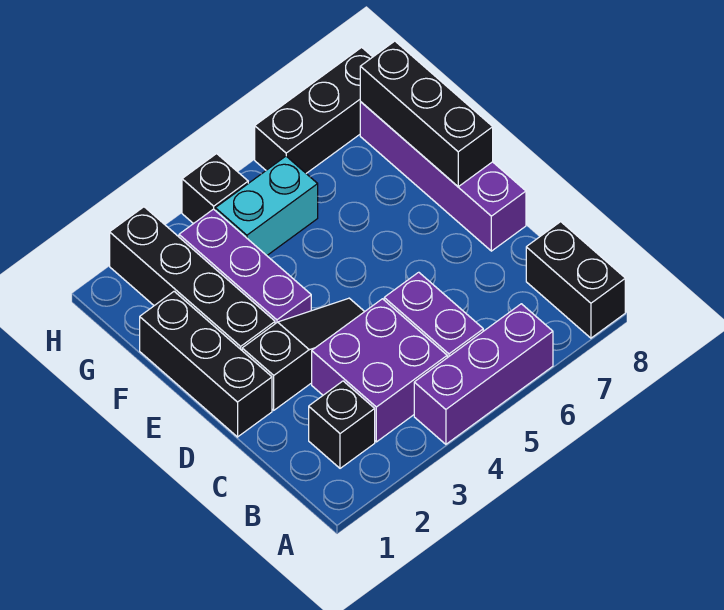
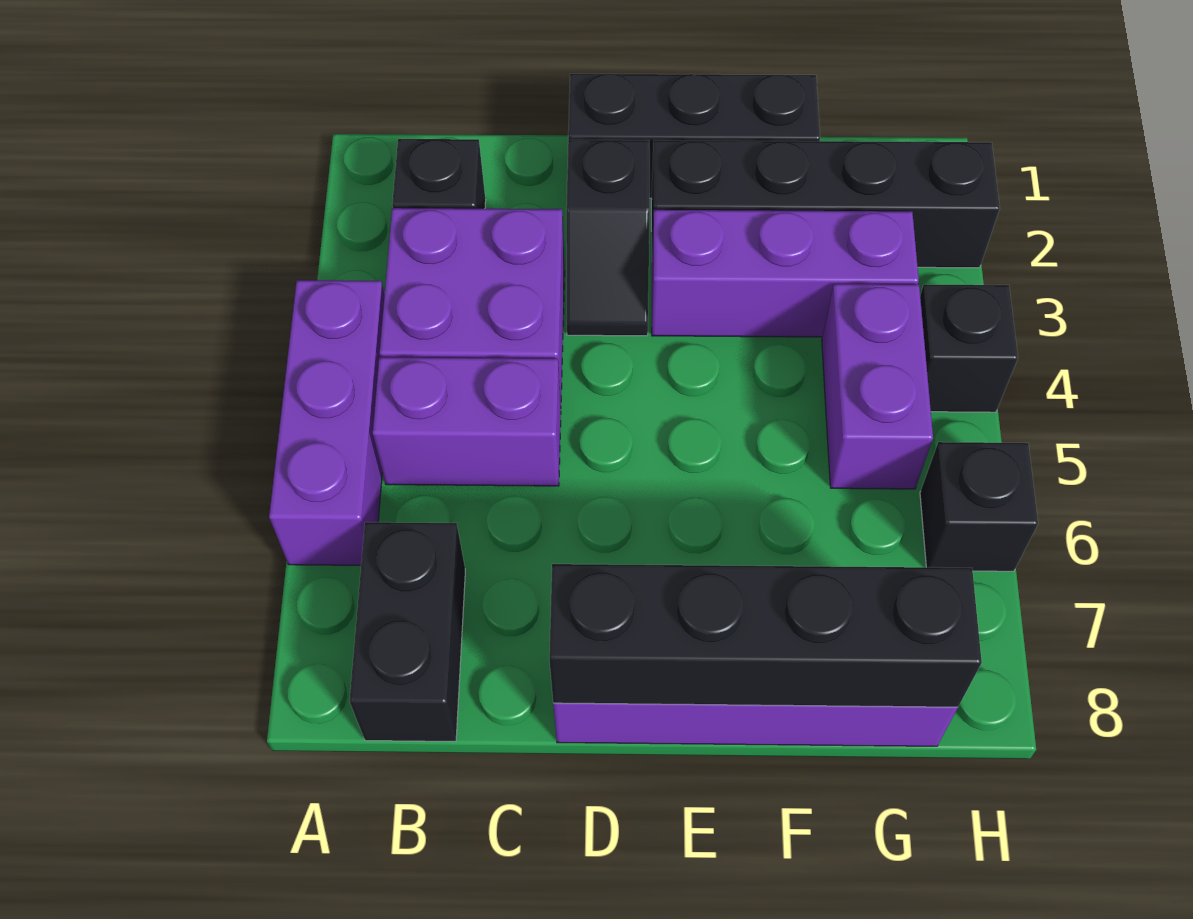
black 1x2 brick [526,222,625,338] -> black 1x2 brick turned to [350,522,465,741]
black 1x3 slope [242,298,365,410] -> black 1x2 slope [566,140,650,336]
black 1x3 brick [360,41,493,187] -> black 1x4 brick [549,564,982,707]
cyan 1x2 brick [215,156,318,255] -> purple 1x2 brick [822,284,933,489]
black 1x3 brick [255,47,372,173] -> black 1x1 brick [920,442,1038,571]

